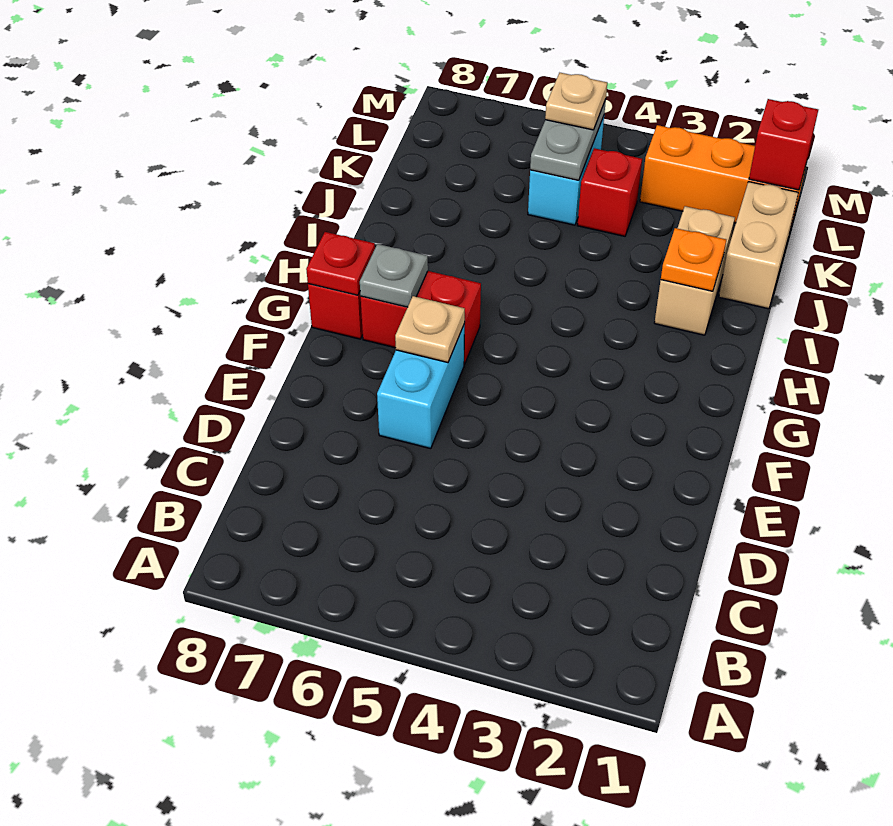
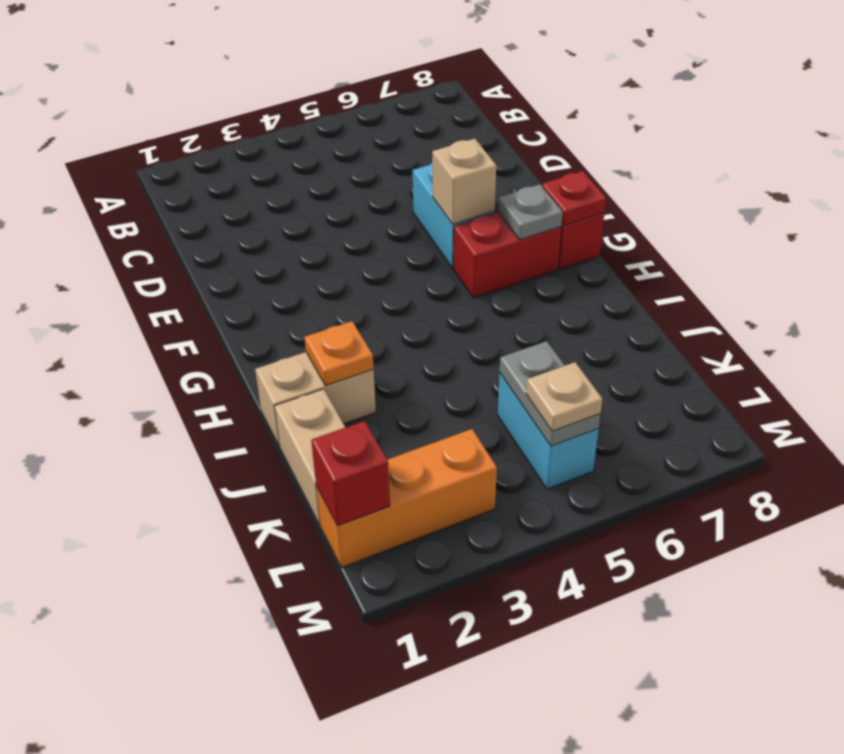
tan 1x1 plate [395,296,465,363] -> tan 1x1 brick [432,139,496,224]
tan 1x2 brick [654,206,735,335] -> tan 1x2 brick turned to [255,352,376,446]
red 1x1 brick [577,148,642,236] -> none

